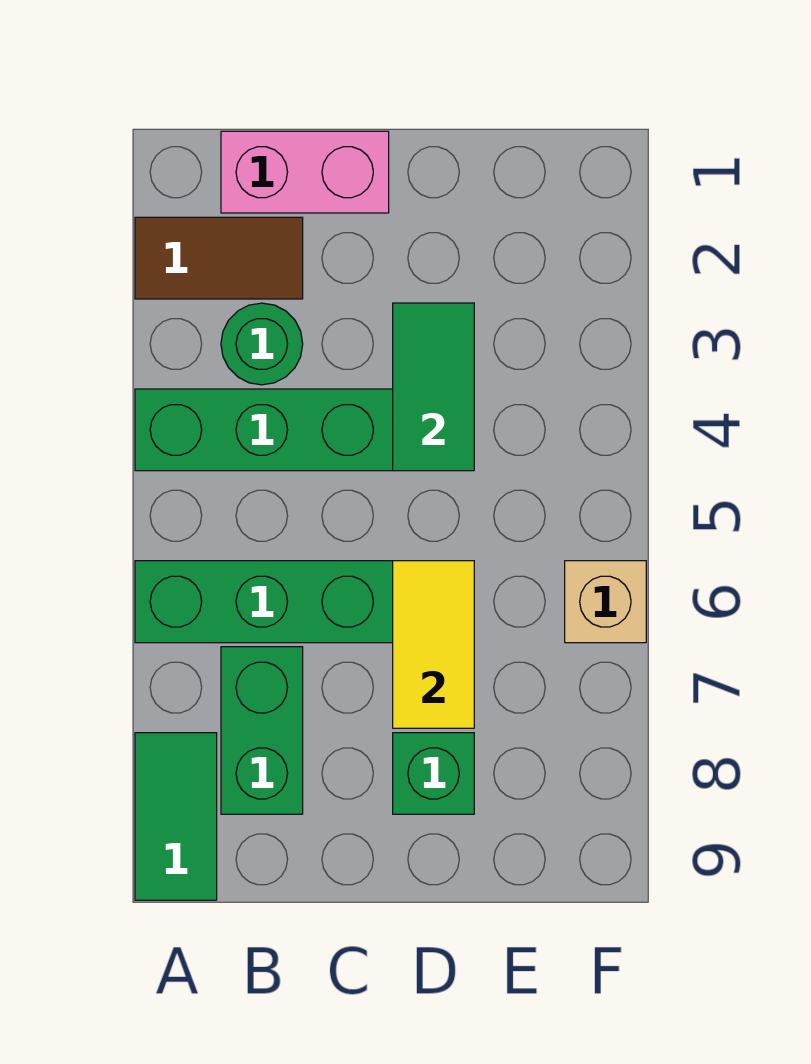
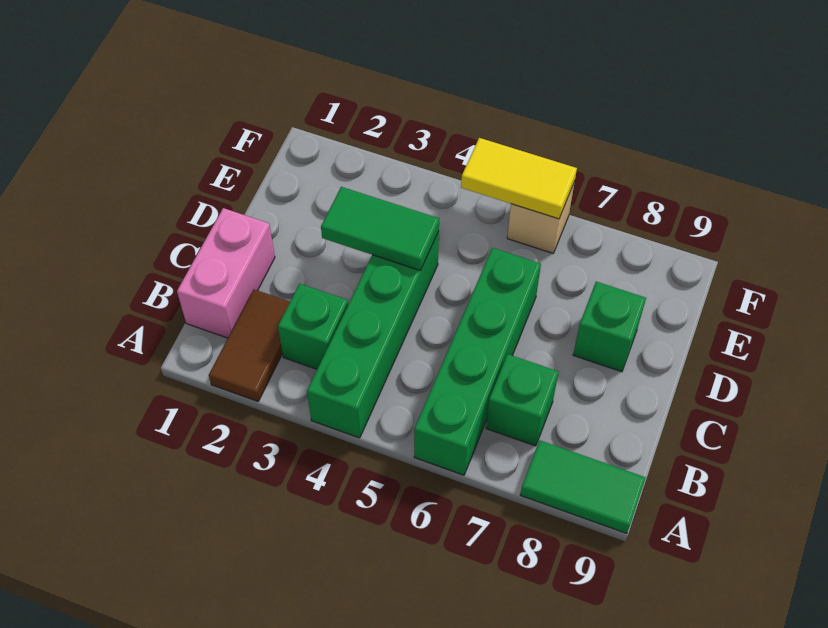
green 1x1 round brick [221,303,303,385] -> green 1x1 brick [278,284,348,369]
green 1x2 brick [221,647,303,814] -> green 1x1 brick [486,354,558,446]
yellow 1x2 tile [393,561,474,728] -> yellow 1x2 tile moved to [461,138,577,219]

